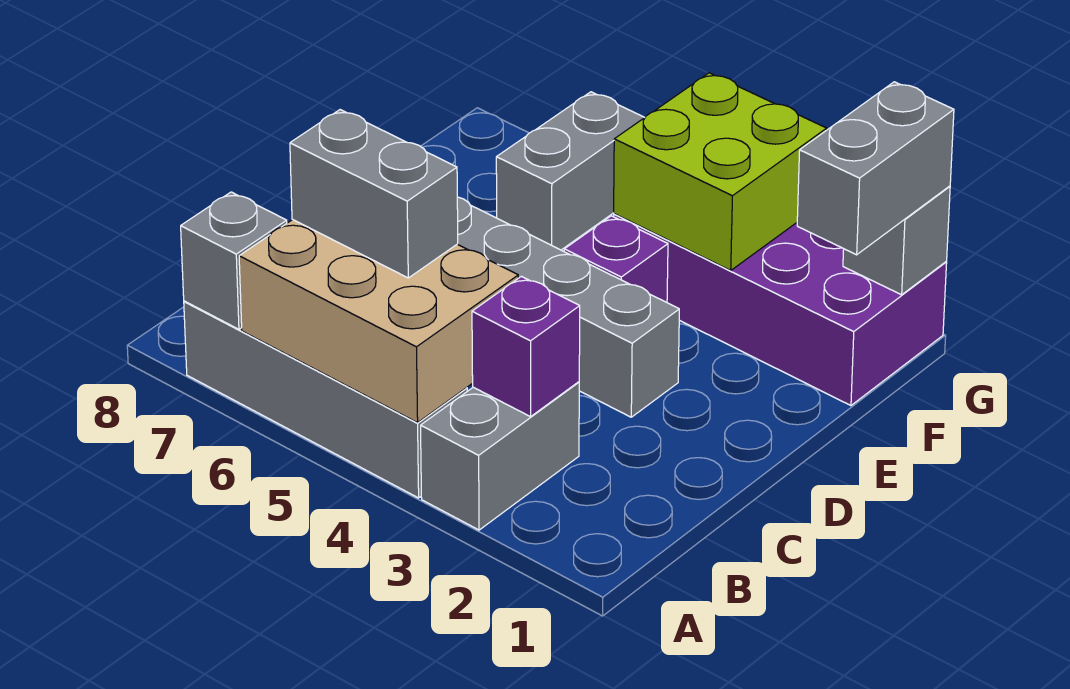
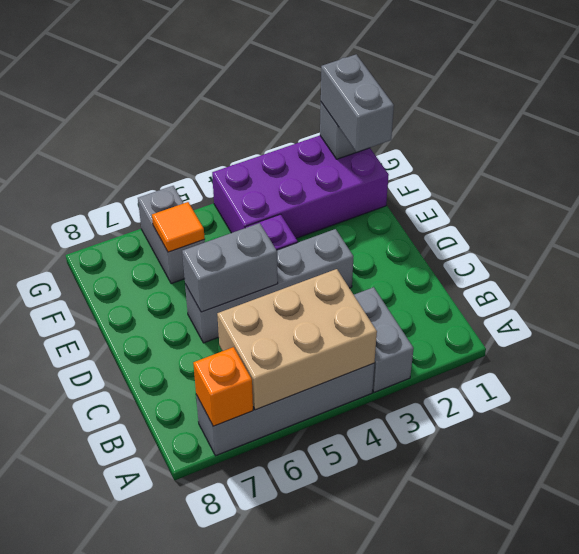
grey 1x1 brick [181,192,287,329] -> orange 1x1 brick [193,347,253,426]
purple 1x1 brick [472,276,580,417] -> none
grey 1x2 brick [290,110,458,278] -> grey 1x2 brick moved to [182,223,278,312]
lime 2x2 brick [614,73,827,270] -> none
none -> orange 1x1 tile [152,202,205,252]

